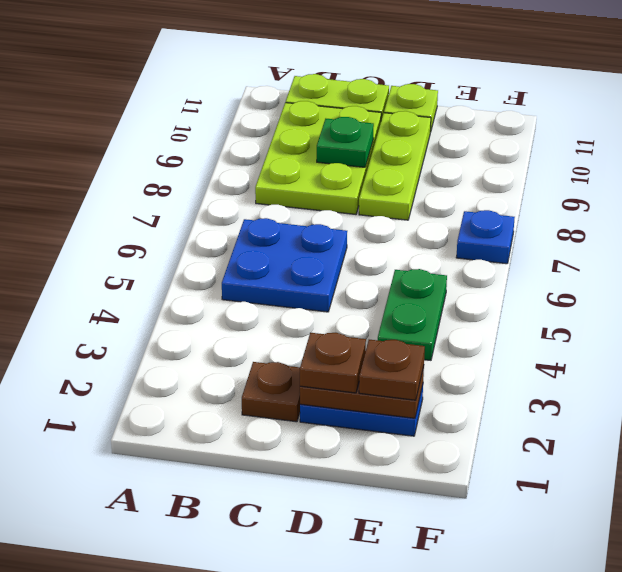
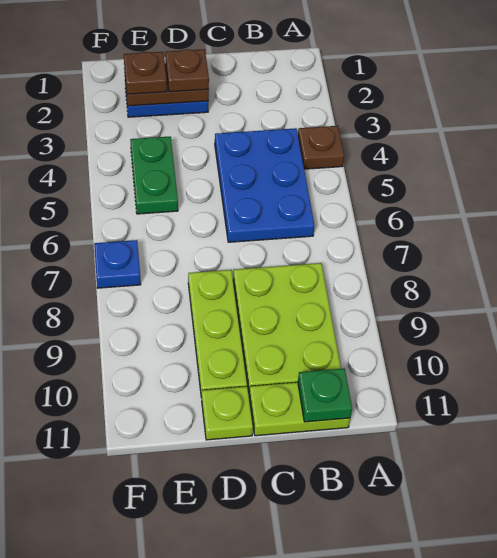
blue 2x2 plate [222,218,347,312] -> blue 2x3 plate [215,128,315,242]
brown 1x1 plate [242,362,300,422] -> brown 1x1 plate moved to [298,126,344,169]
green 1x1 plate [317,117,374,167] -> green 1x1 plate moved to [298,368,352,422]

